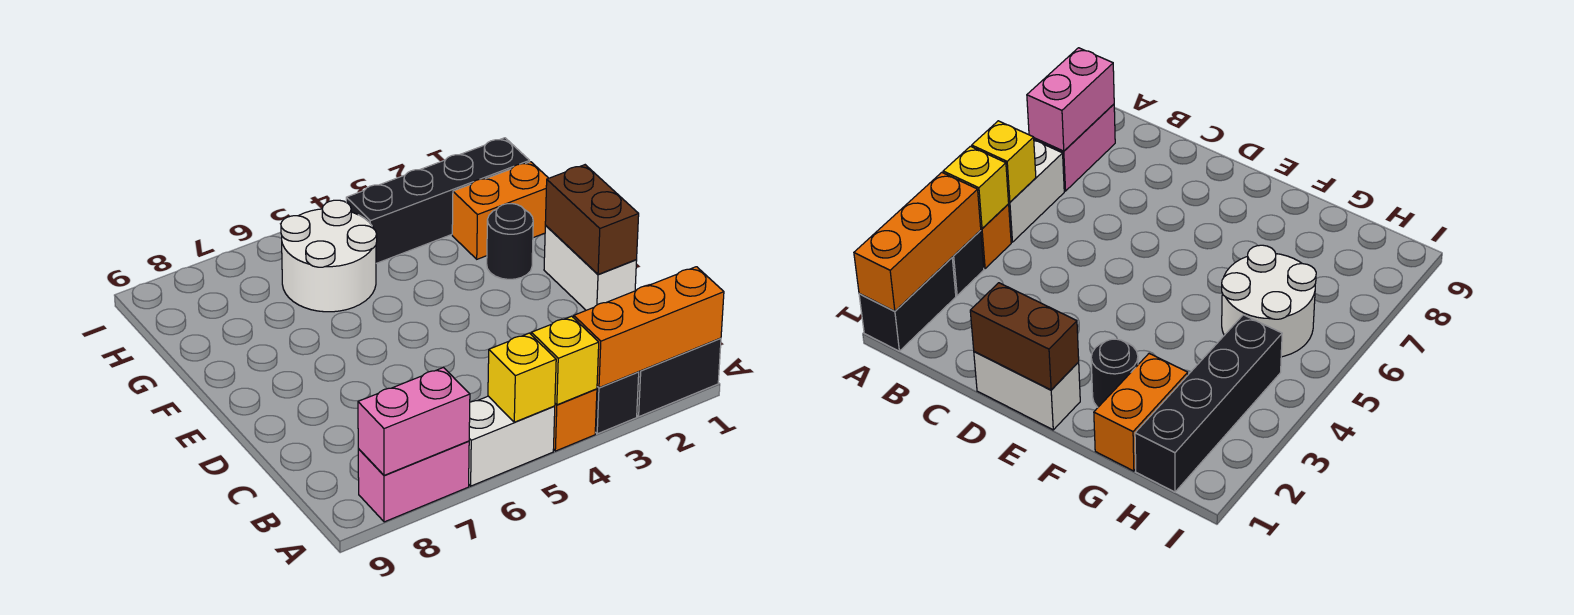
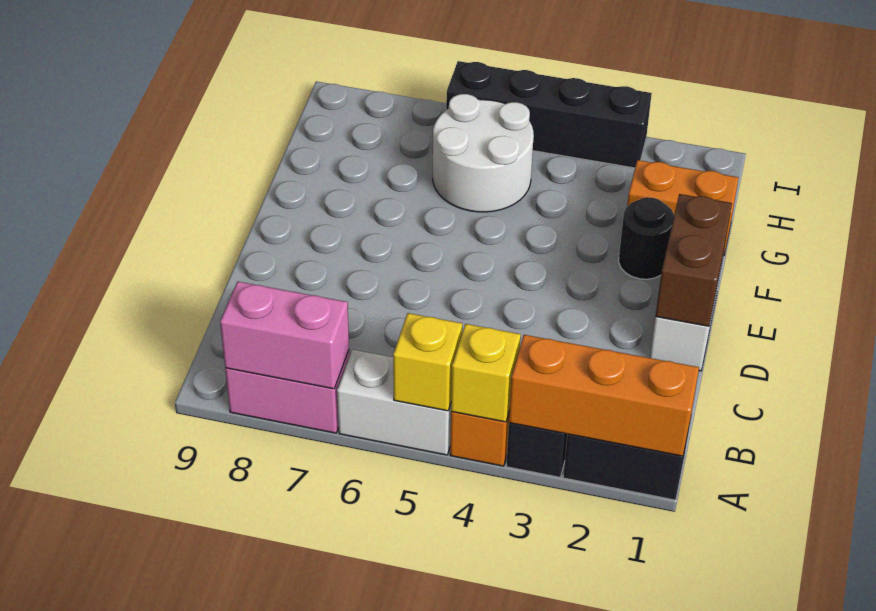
black 1x4 brick [346,138,530,263] -> black 1x4 brick moved to [446,61,652,168]

